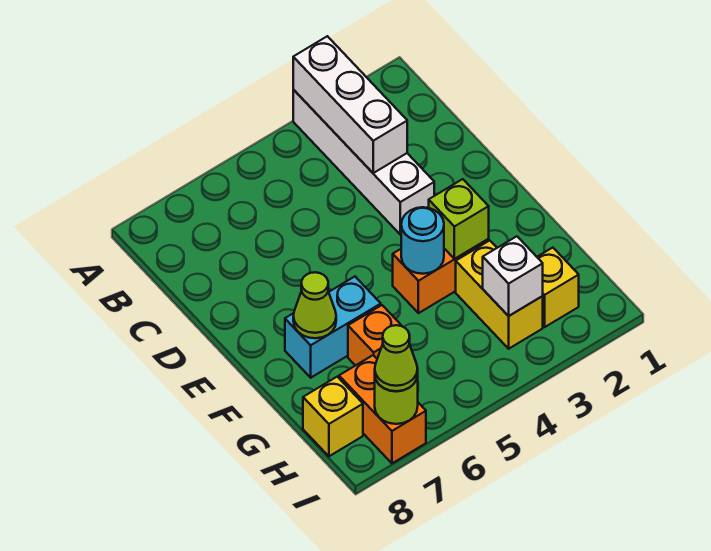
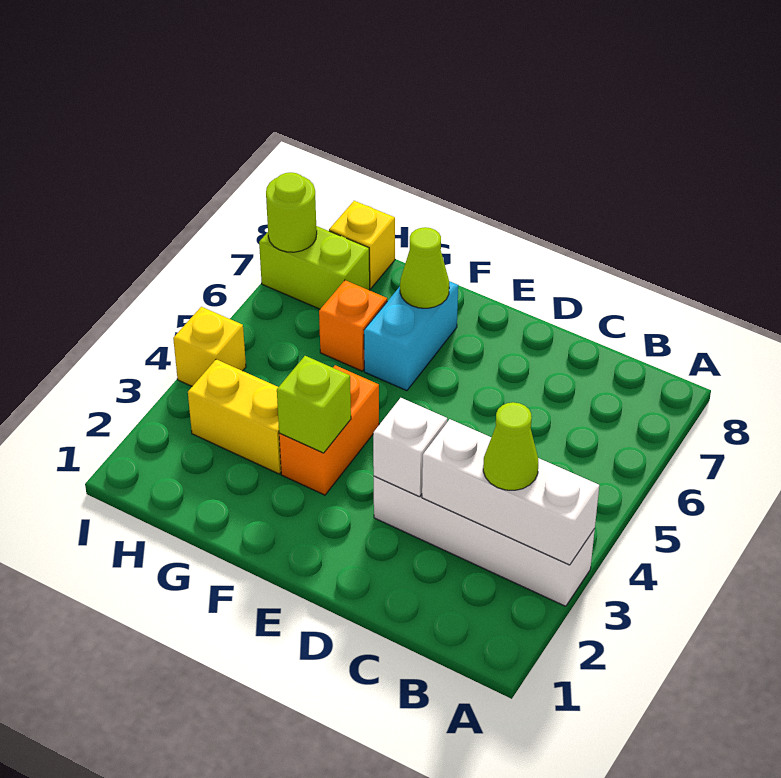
cyan 1x1 round brick [401,207,444,274] -> none
yellow 1x1 brick [537,248,579,327] -> yellow 1x1 brick moved to [173,307,246,386]
white 1x1 brick [483,236,543,316] -> white 1x1 brick moved to [373,398,447,497]
orange 1x2 brick [339,355,426,463] -> lime 1x2 brick [259,226,370,309]
lime 1x1 cone [375,325,418,391] -> lime 1x1 cone moved to [483,402,538,490]

